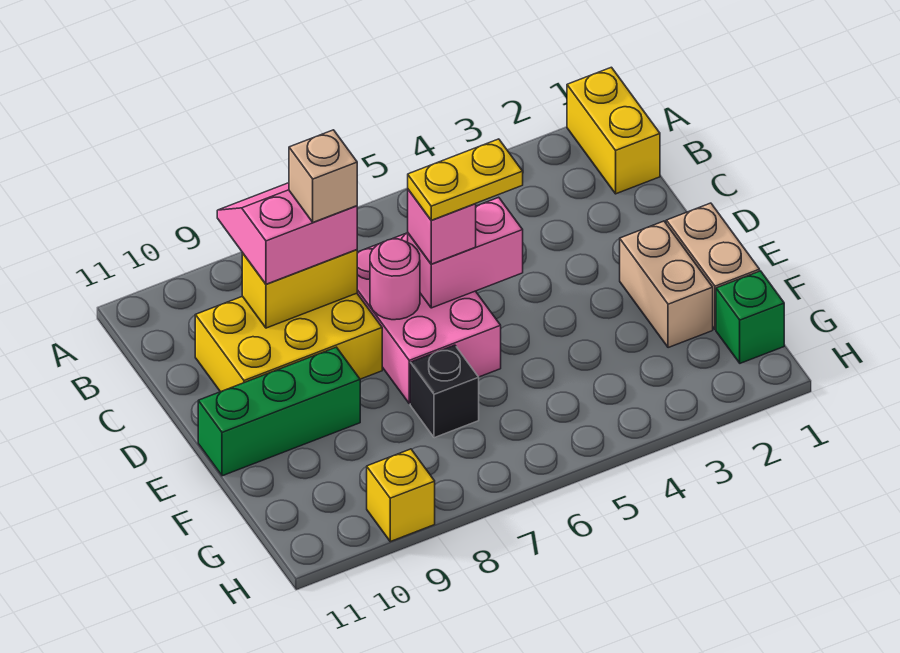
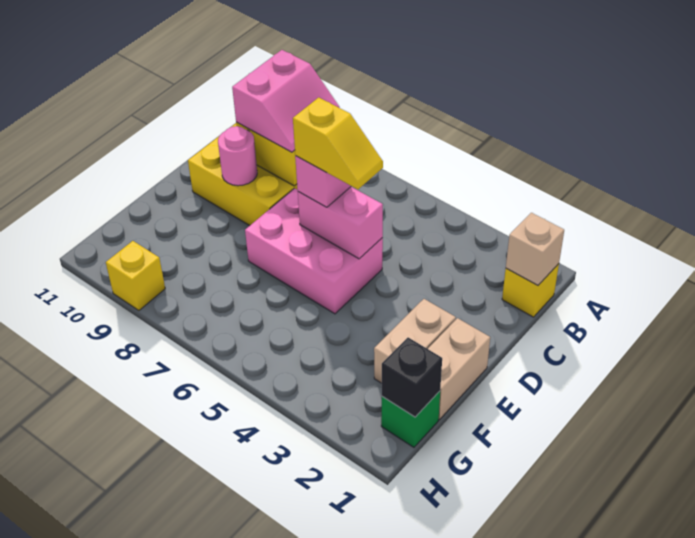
yellow 1x2 brick [567,67,660,194] -> yellow 1x1 brick [502,264,559,317]
pink 2x2 slope [217,183,357,284] -> pink 2x2 slope turned to [232,50,340,152]
pink 2x3 brick [357,233,501,404] -> pink 2x3 brick turned to [245,188,383,314]
tan 1x1 brick [289,130,357,222] -> tan 1x1 brick moved to [506,213,564,285]
yellow 1x2 plate [408,139,523,220] -> yellow 1x2 slope [293,97,383,189]
pink 1x1 round brick [370,239,420,320] -> pink 1x1 round brick moved to [218,126,257,186]
green 1x3 brick [198,347,360,476] -> none
black 1x1 brick [410,345,479,438] -> black 1x1 brick moved to [382,338,442,417]

